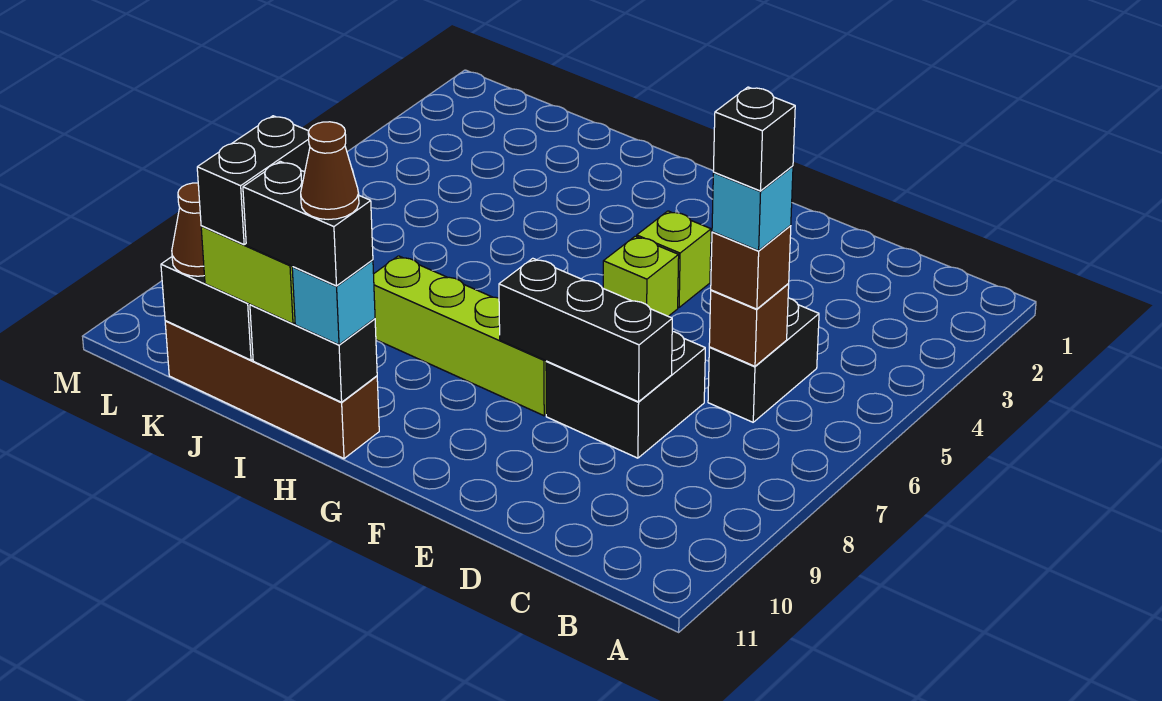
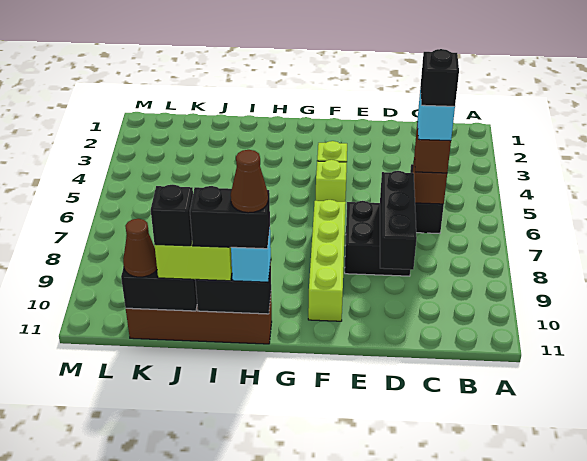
black 1x3 brick [499,258,672,402] -> black 1x3 brick turned to [380,171,417,270]
lime 1x4 brick [374,256,546,416] -> lime 1x4 brick turned to [308,200,346,321]
black 1x2 brick [197,116,310,245] -> black 1x1 brick [151,185,193,246]

